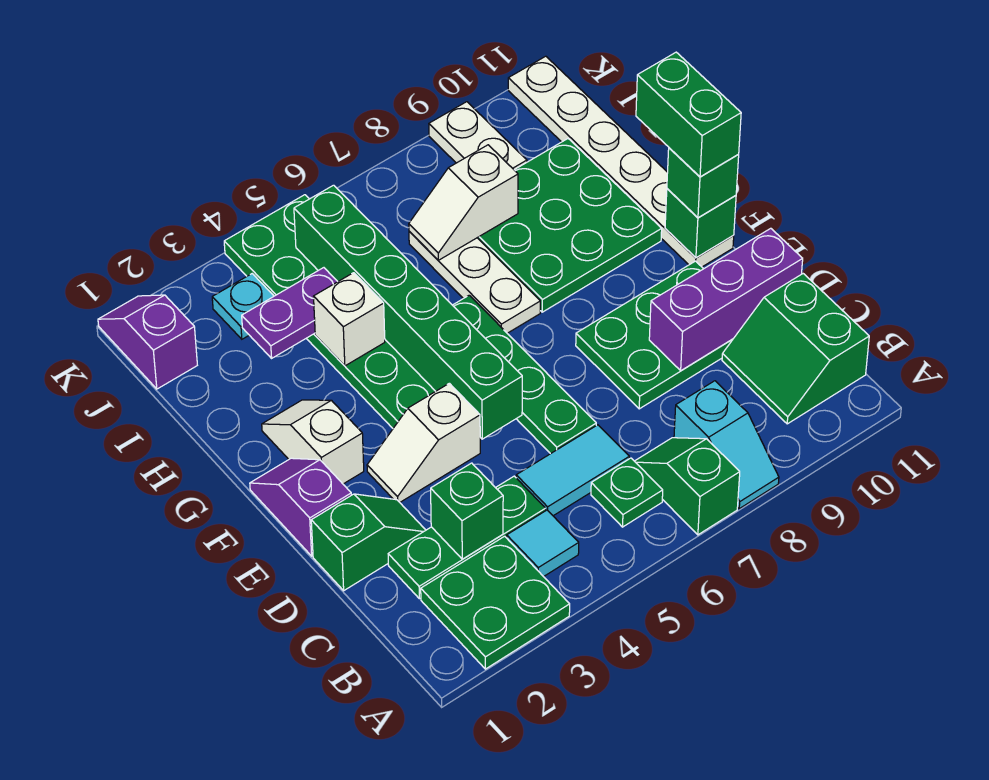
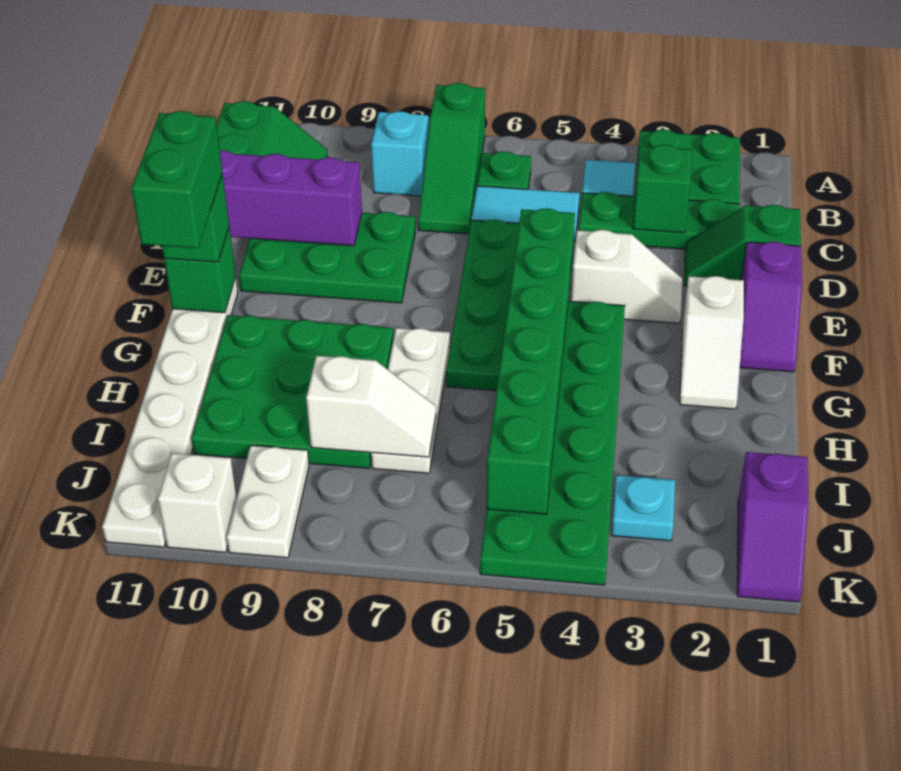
green 1x2 slope [635,438,740,535] -> green 1x3 slope [418,83,485,234]
white 1x1 brick [314,273,385,366] -> white 1x1 brick moved to [158,453,237,552]
purple 1x2 plate [242,268,338,358] -> none

